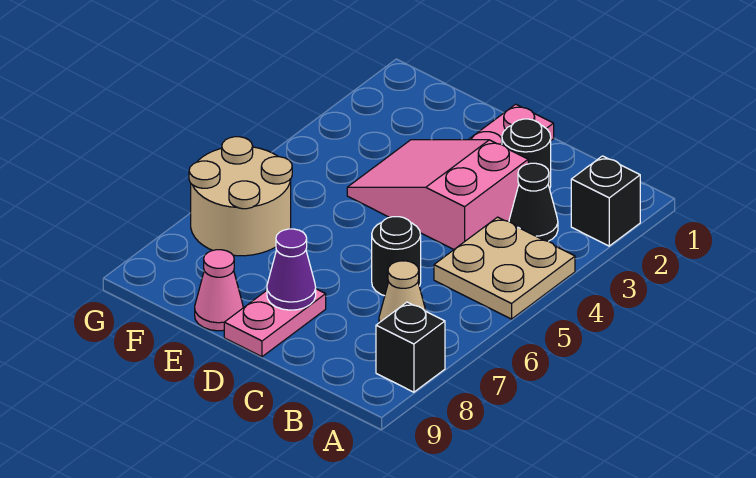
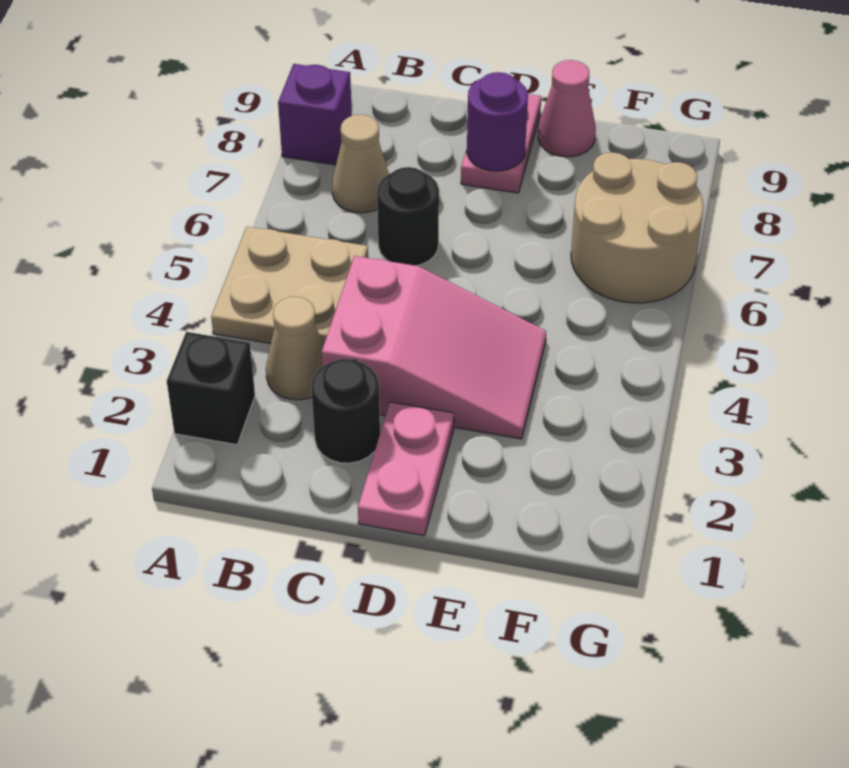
black 1x1 brick [376,302,445,392] -> purple 1x1 brick [278,64,352,165]
black 1x1 cone [509,163,558,241] -> tan 1x1 cone [266,297,323,400]
purple 1x1 cone [267,229,316,310] -> purple 1x1 round brick [467,72,528,171]

